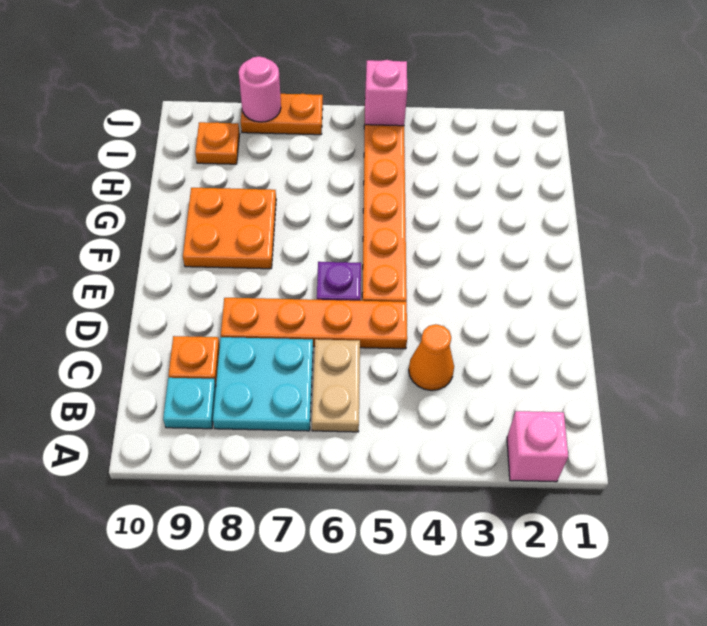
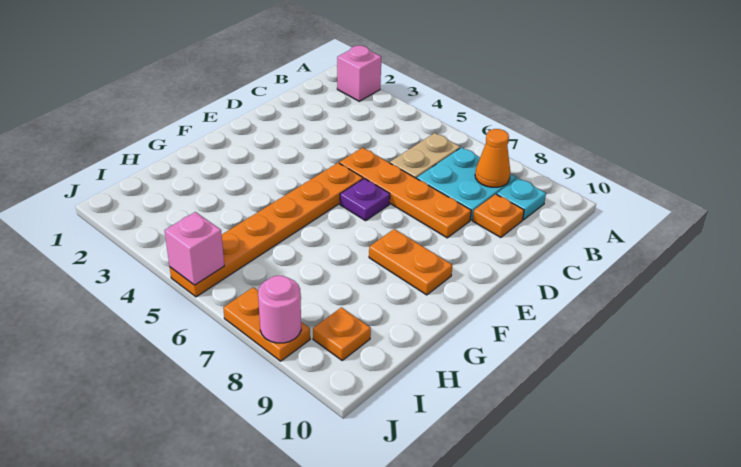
orange 1x1 cone [409,324,454,390] -> orange 1x1 cone moved to [475,129,510,187]
orange 2x2 plate [183,188,276,269] -> orange 1x2 plate [369,229,452,295]

